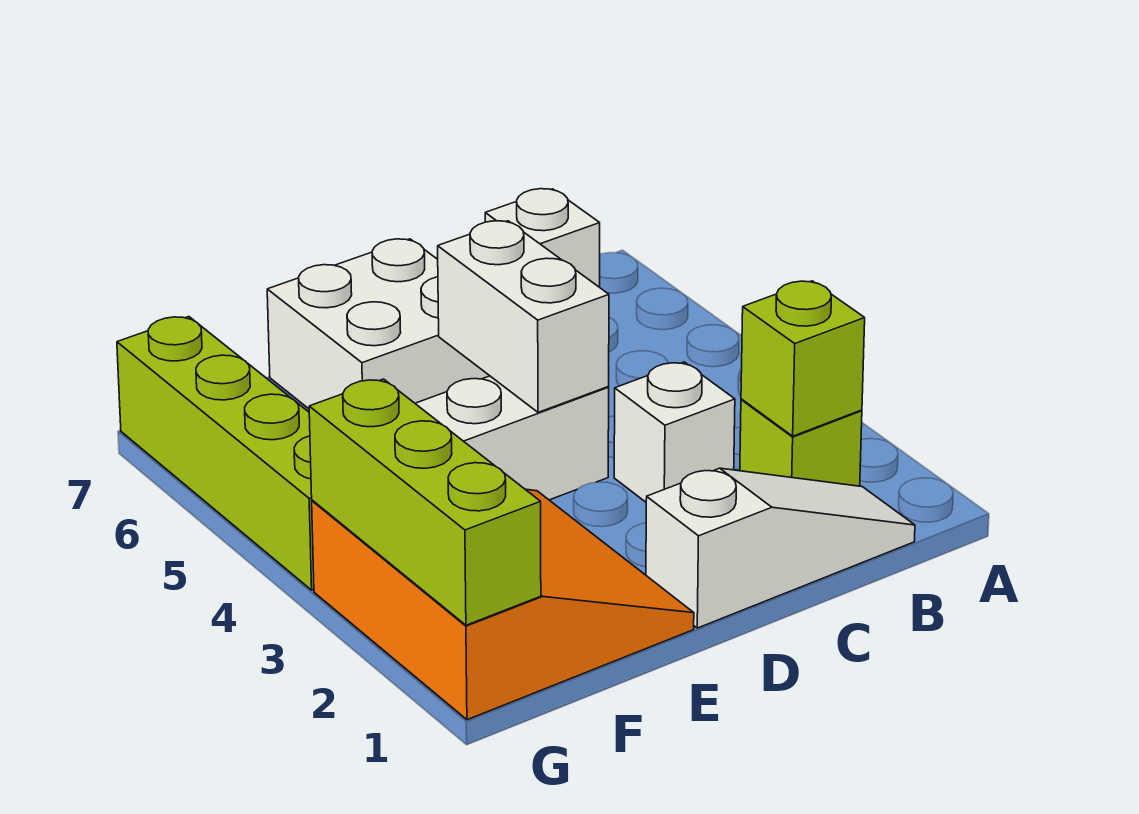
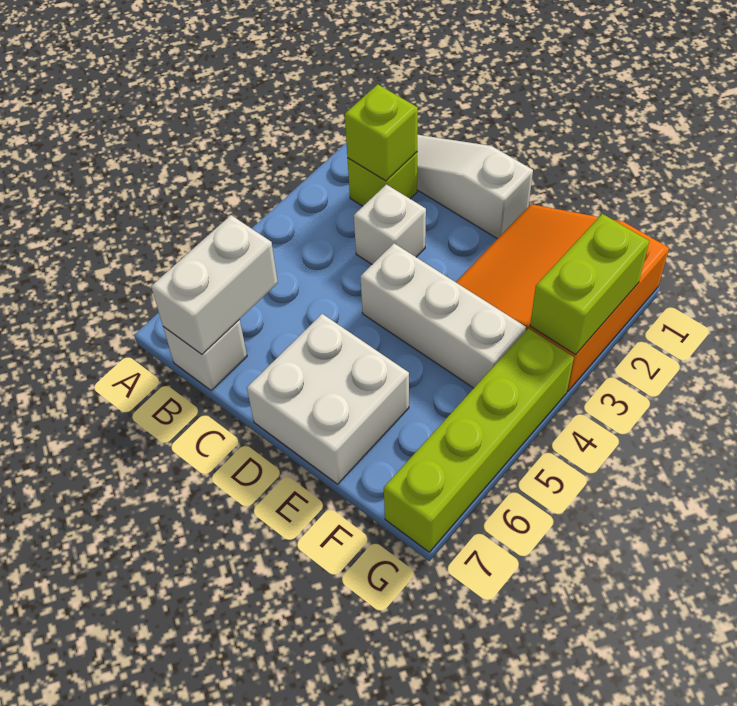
white 1x2 brick [438,221,609,412] -> white 1x2 brick moved to [151,215,278,354]
lime 1x3 brick [309,379,541,625] -> lime 1x2 brick [530,214,649,355]

